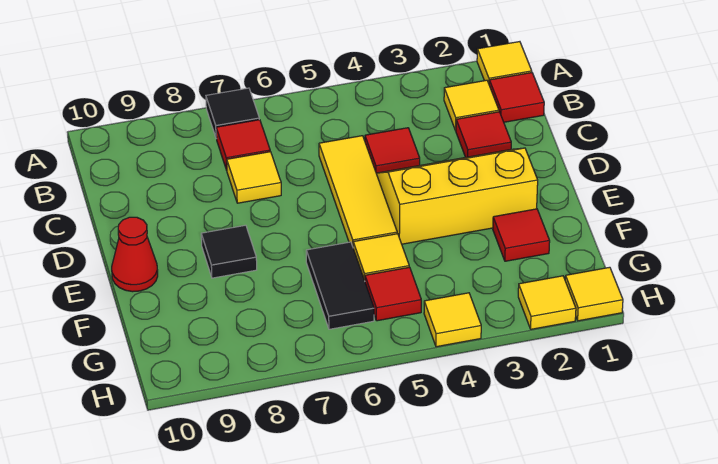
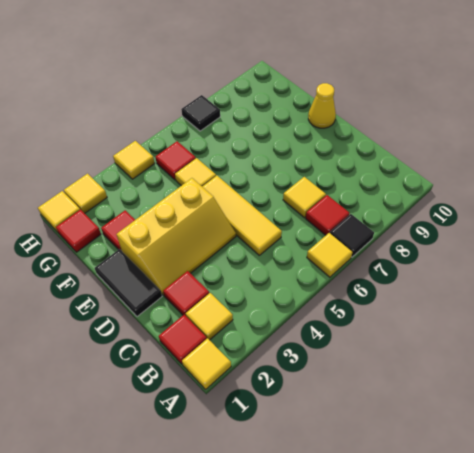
none -> yellow 1x1 tile [307,233,352,277]
red 1x1 tile [365,128,420,173] -> red 1x1 tile moved to [56,210,101,252]
black 1x1 tile [201,225,257,278] -> black 1x1 tile moved to [181,95,220,131]
red 1x1 cone [112,217,158,292] -> yellow 1x1 cone [308,83,336,128]
black 1x2 tile [306,242,374,329] -> black 1x2 tile moved to [95,249,162,317]

